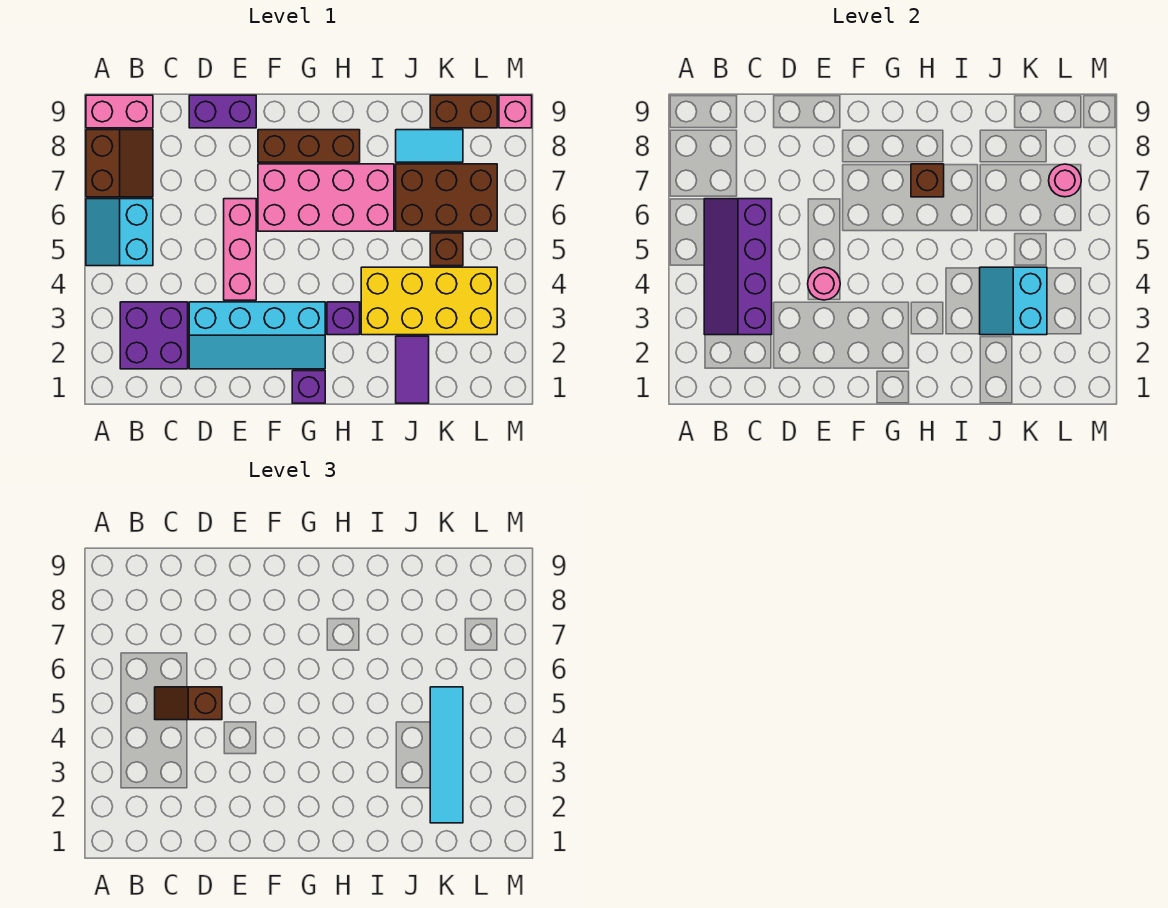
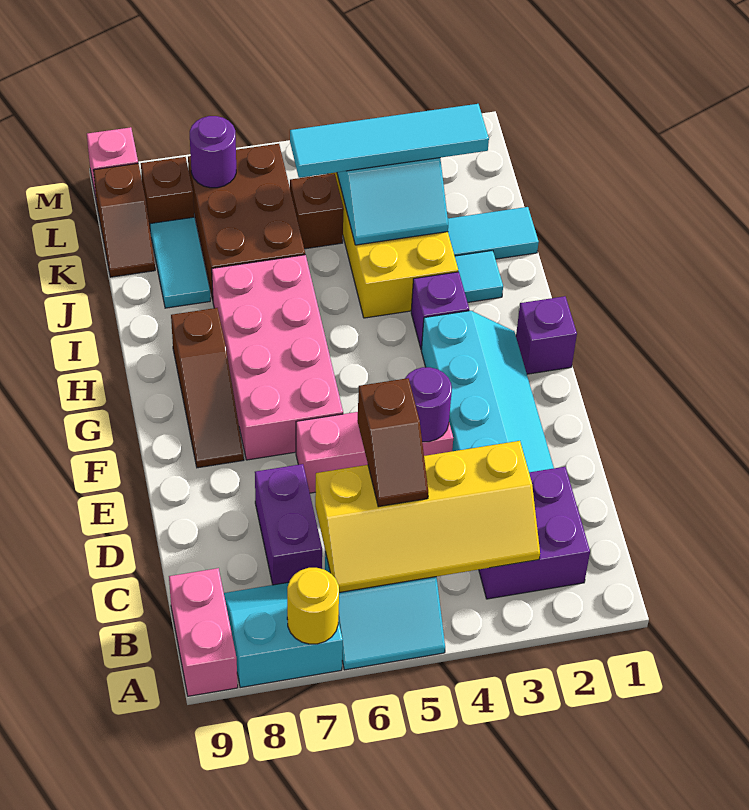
brown 2x2 slope [86,130,153,197] -> cyan 2x2 slope [224,582,343,688]
none -> yellow 1x1 round brick [287,568,339,644]
purple 2x4 slope [704,199,772,335] -> yellow 2x4 slope [315,441,540,593]
purple 1x2 brick [189,95,256,128] -> purple 1x2 brick moved to [255,464,322,585]
pink 1x1 round brick [808,267,840,300] -> purple 1x1 round brick [405,367,452,442]
brown 1x3 brick [258,130,360,162] -> brown 1x3 slope [171,308,244,468]
brown 1x1 brick [911,164,944,197] -> brown 1x1 brick moved to [141,157,194,226]
none -> cyan 1x1 tile [455,250,503,302]
purple 1x2 tile [396,336,429,403] -> cyan 1x2 tile [448,207,539,259]
brown 1x2 brick [430,95,497,128] -> brown 1x2 slope [93,164,155,277]
pink 1x1 round brick [1049,164,1081,197] -> purple 1x1 round brick [190,116,236,188]

